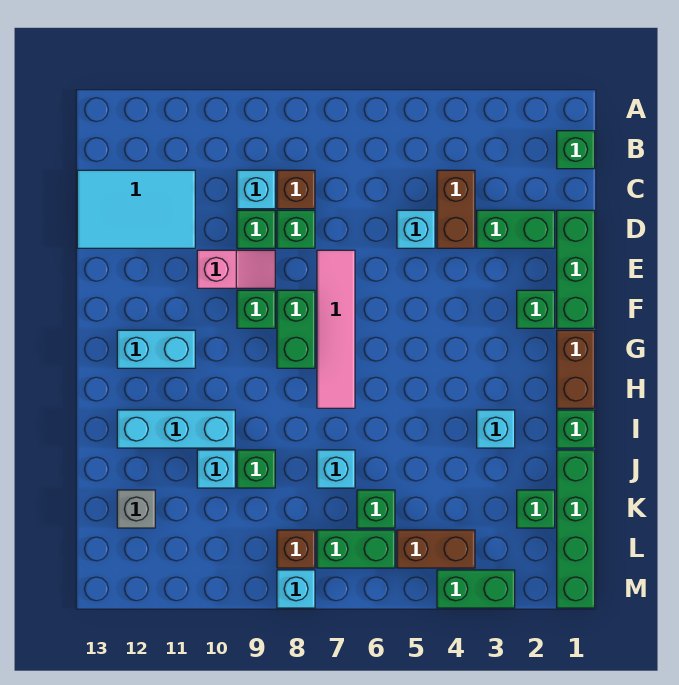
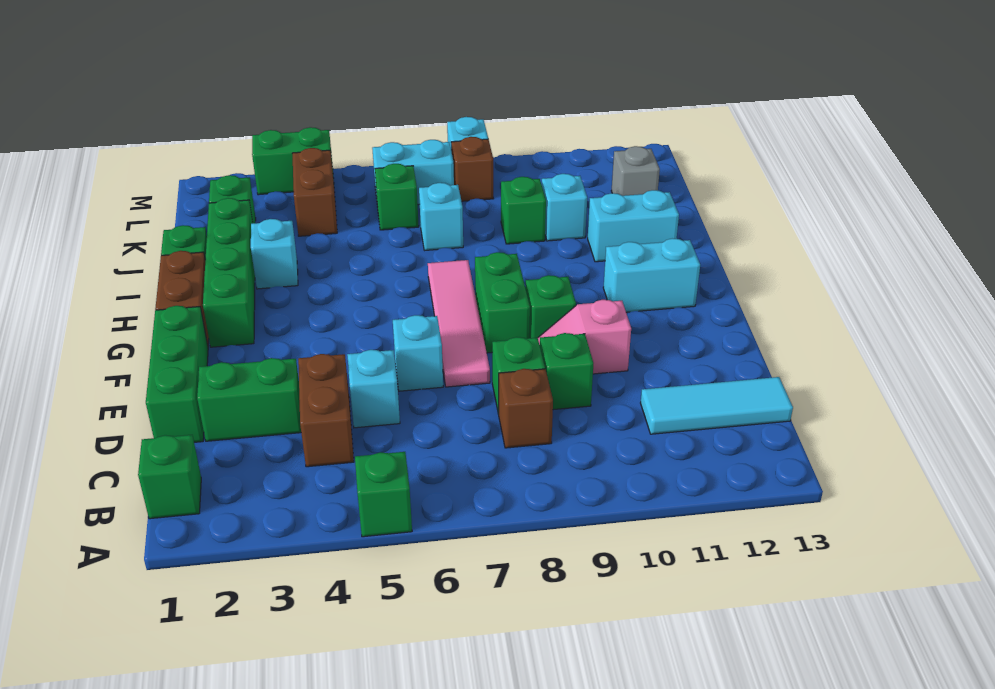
cyan 1x1 brick [237,170,275,209] -> cyan 1x1 brick moved to [393,315,443,391]
cyan 2x3 tile [77,170,195,248] -> cyan 1x3 tile [641,377,793,434]
green 1x1 brick [517,290,555,328] -> green 1x1 brick moved to [355,452,412,537]
cyan 1x3 brick [117,410,235,448] -> cyan 1x2 brick [588,190,679,262]
green 1x4 brick [557,450,595,608] -> green 1x4 brick moved to [203,198,255,347]
brown 1x2 brick [397,530,475,568] -> brown 1x2 brick turned to [292,148,337,236]
green 1x2 brick [317,530,395,568] -> cyan 1x2 brick [372,140,454,205]

